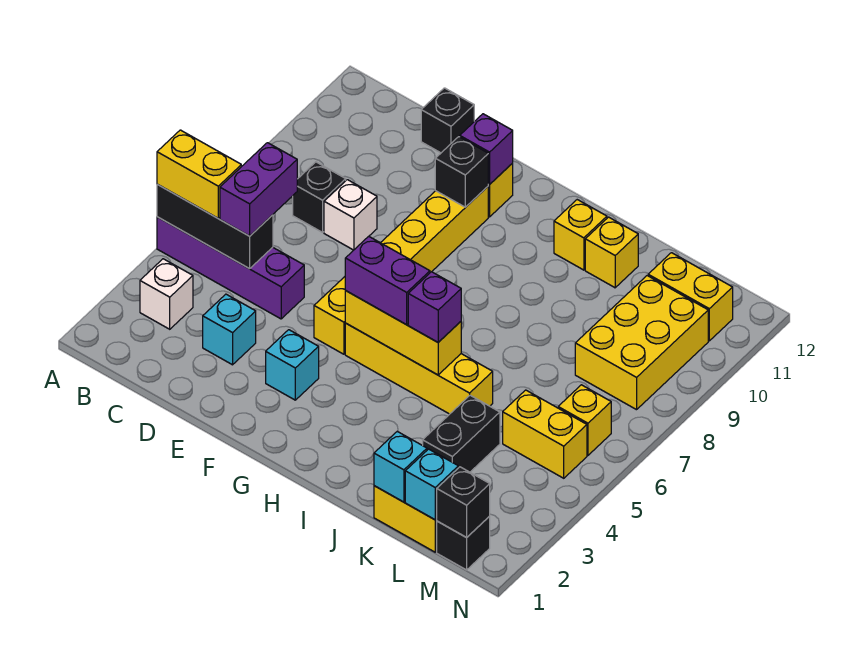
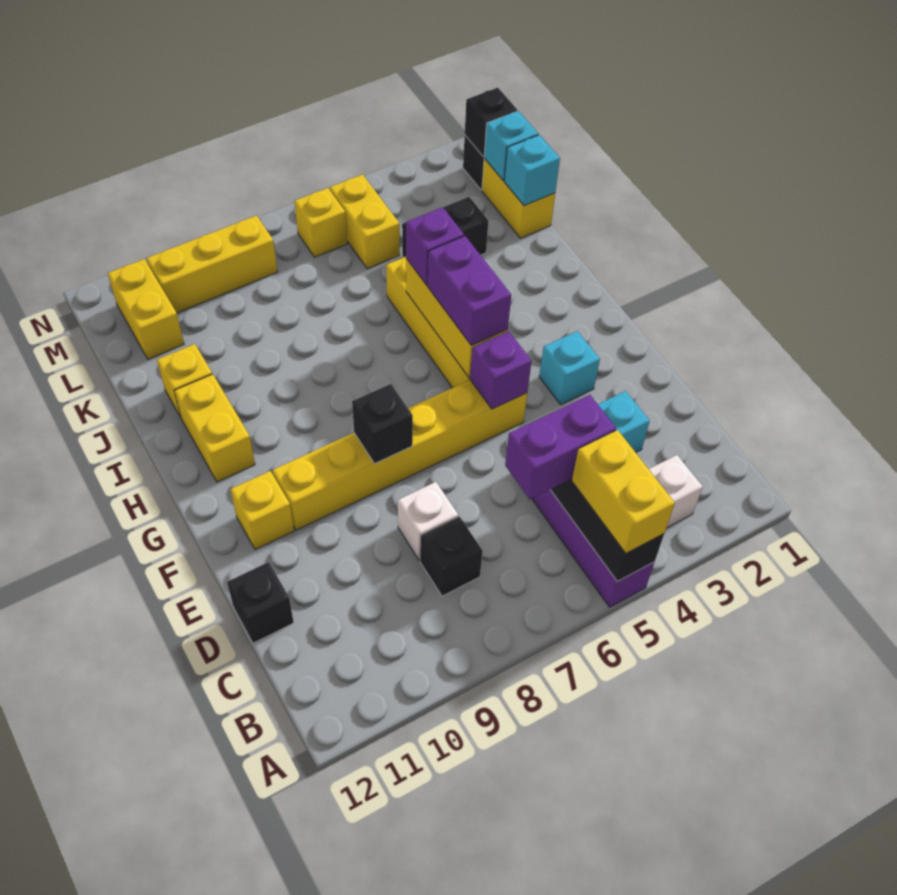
black 1x1 brick [435,137,488,207] -> black 1x1 brick moved to [352,384,413,464]
purple 1x1 brick [460,114,513,184] -> purple 1x1 brick moved to [470,331,532,409]
yellow 1x1 brick [554,200,607,270] -> yellow 1x2 brick [174,374,255,482]
yellow 2x3 brick [575,276,708,410] -> yellow 1x3 brick [146,216,277,313]

